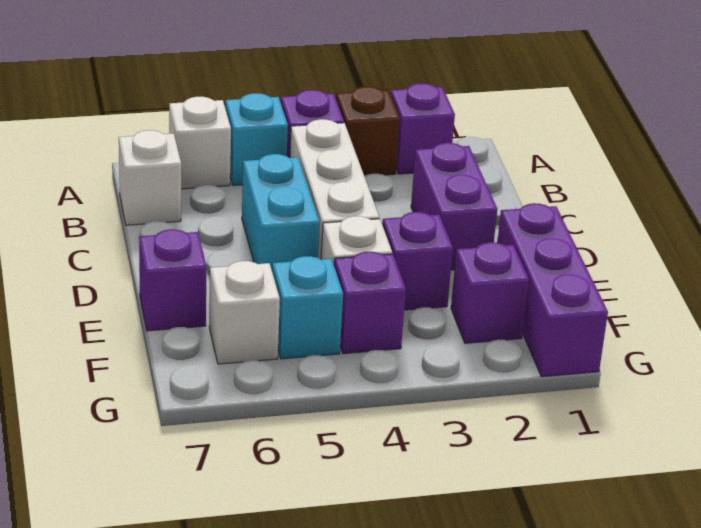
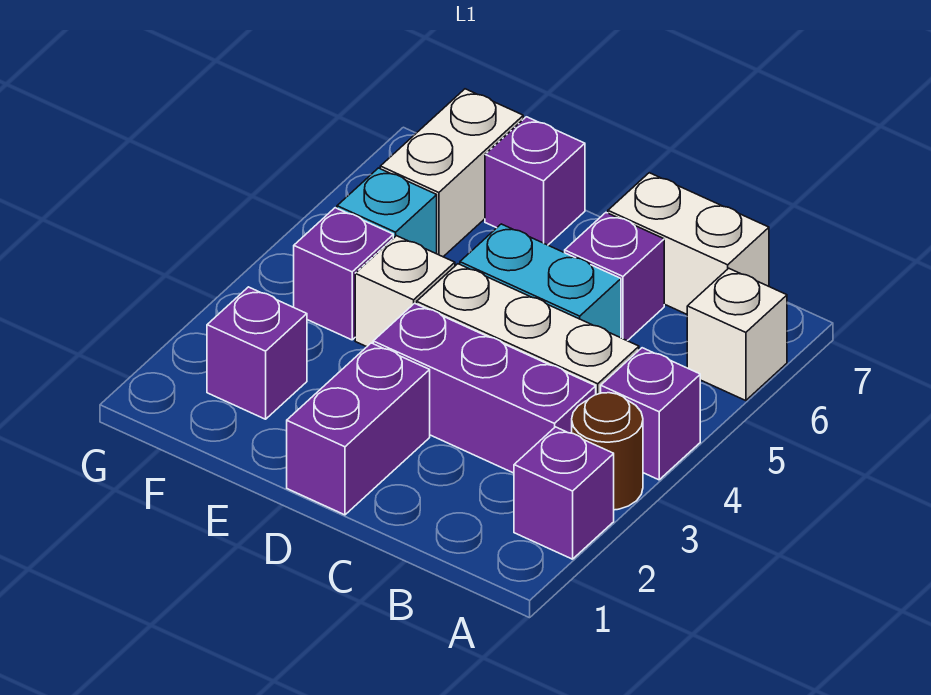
brown 1x1 brick [336,87,400,176] -> brown 1x1 round brick [572,393,643,510]
cyan 1x1 brick [225,93,288,185] -> none
white 1x1 brick [119,130,181,225] -> white 1x2 brick [608,173,769,314]
purple 1x2 brick [411,143,497,270] -> purple 1x2 brick turned to [287,343,430,515]
purple 1x3 brick [497,203,608,377] -> purple 1x3 brick moved to [373,303,596,473]
purple 1x1 brick [383,212,453,310] -> purple 1x1 brick moved to [565,213,664,341]
white 1x1 brick [209,261,280,364] -> white 1x2 brick [380,89,523,257]

